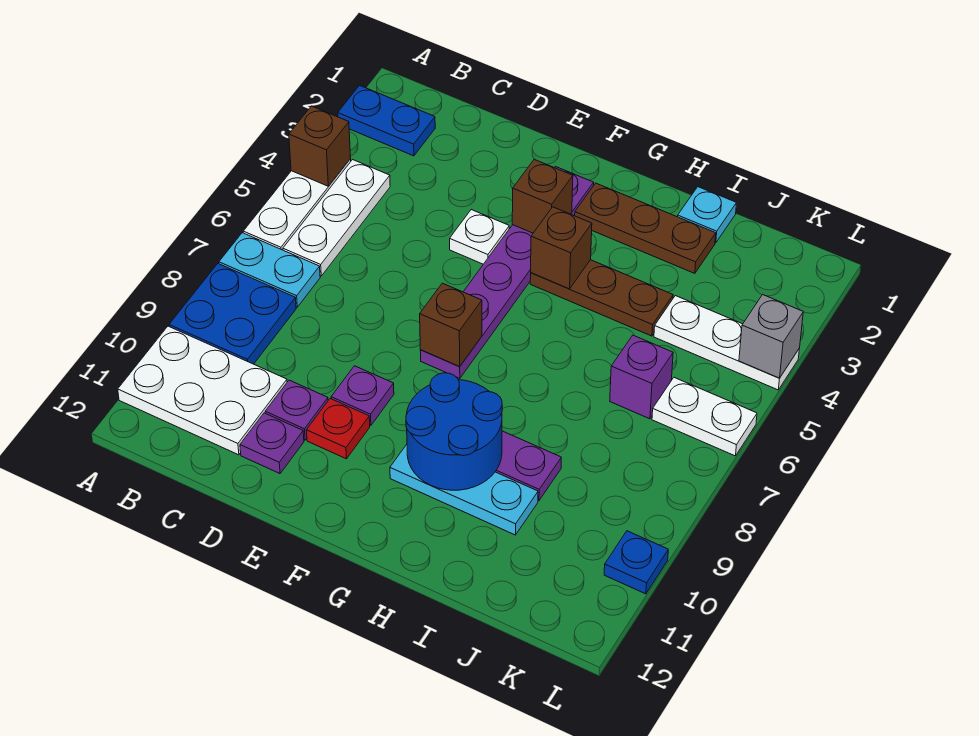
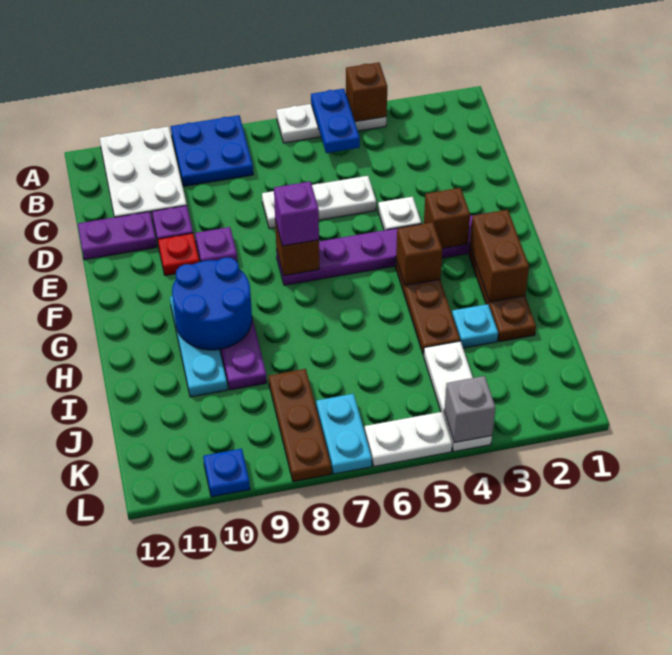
blue 1x2 plate [338,85,435,156] -> blue 1x2 plate moved to [311,89,360,153]
cyan 1x2 plate [219,233,320,307] -> cyan 1x2 plate moved to [316,394,372,474]
white 1x3 plate [283,160,390,276] -> white 1x3 plate moved to [262,176,376,229]
purple 1x1 plate [240,413,304,474] -> purple 1x2 plate [78,212,157,260]
none -> brown 1x2 brick [470,210,529,302]
cyan 1x1 plate [678,187,736,243] -> cyan 1x1 plate moved to [452,304,498,348]
purple 1x1 brick [610,335,673,419] -> purple 1x1 brick moved to [274,182,319,246]
none -> brown 1x3 plate [269,369,331,482]
white 1x2 plate [652,378,757,456] -> white 1x2 plate turned to [365,412,452,466]

